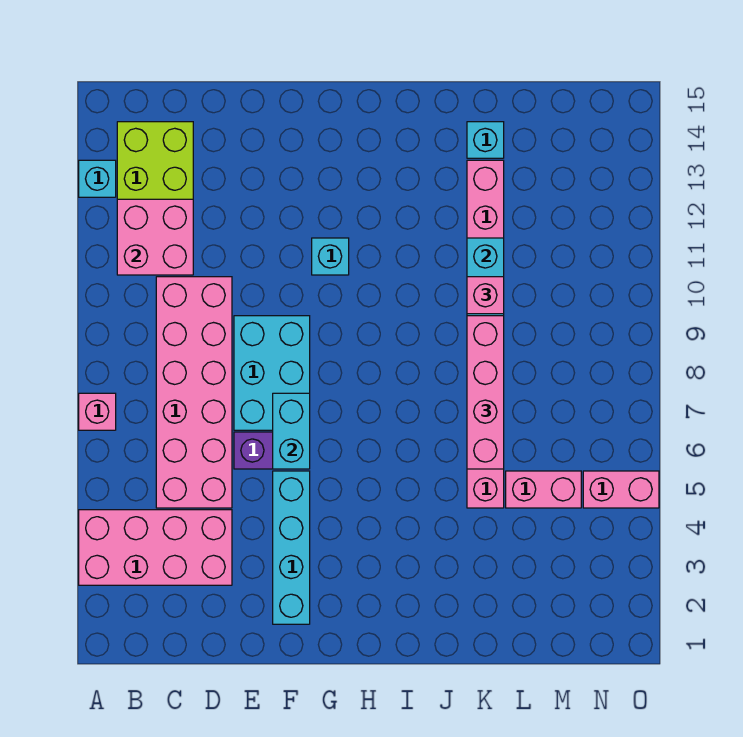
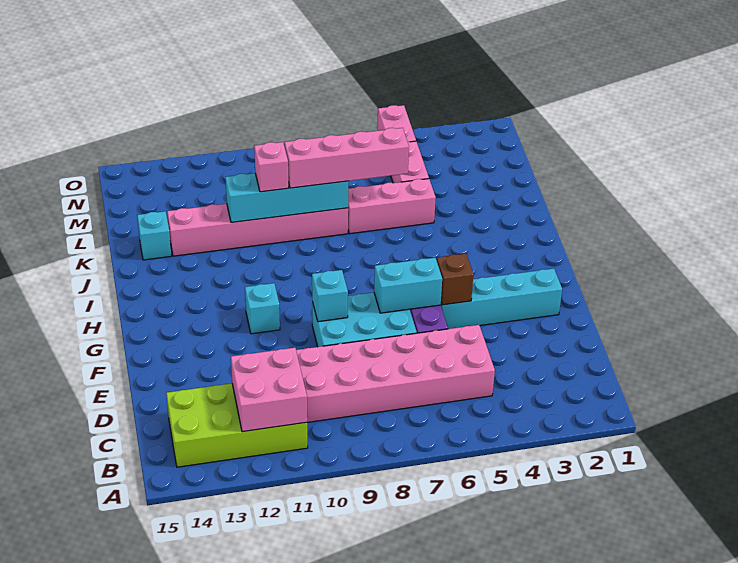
pink 2x4 brick [79,510,232,585] -> none
pink 1x1 brick [79,393,116,430] -> none
cyan 1x1 brick [79,160,116,197] -> cyan 1x1 brick moved to [312,270,348,322]
none -> brown 1x1 brick [437,254,473,305]

